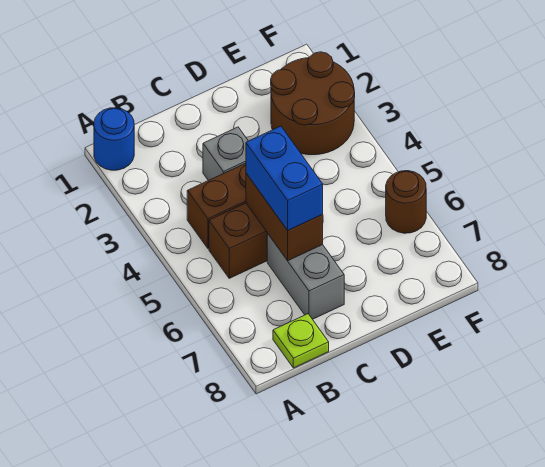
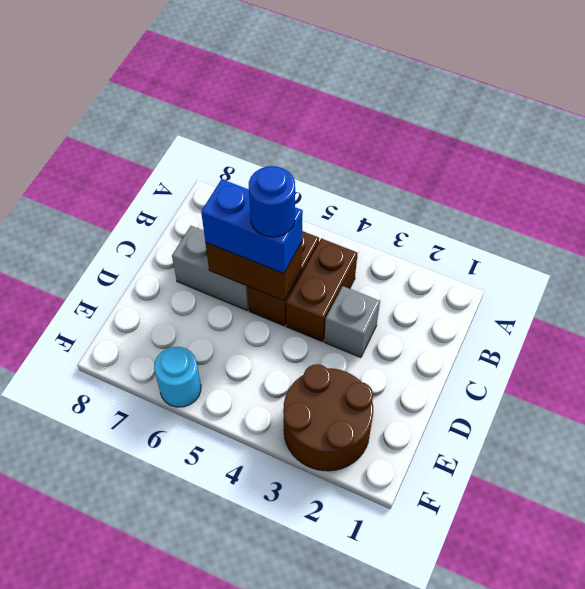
blue 1x1 round brick [94,108,134,170] -> blue 1x1 round brick moved to [249,166,295,237]
lime 1x1 plate [273,314,329,368] -> none
brown 1x1 round brick [386,171,426,233] -> cyan 1x1 round brick [154,347,201,407]

